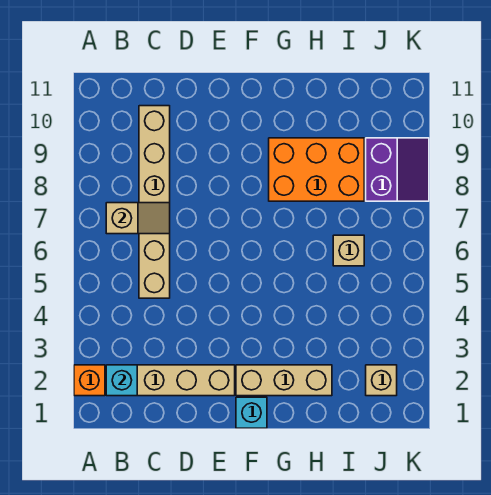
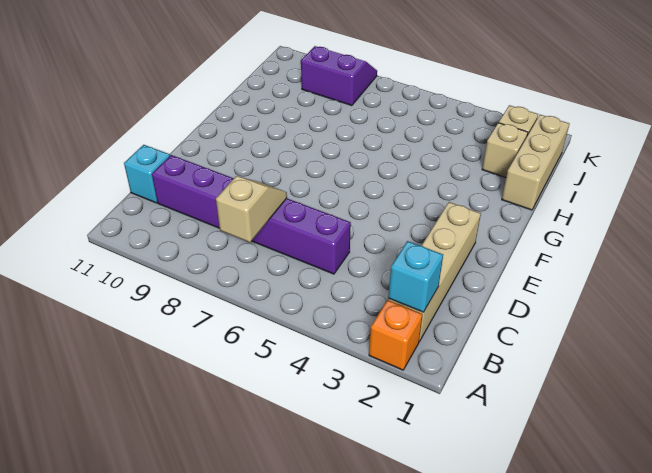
tan 1x6 brick [139,106,170,298] -> purple 1x6 brick [152,155,351,274]
cyan 1x1 brick [236,397,267,428] -> cyan 1x1 brick moved to [124,145,170,203]
tan 1x3 brick [236,365,332,396] -> tan 1x3 brick moved to [502,115,569,210]
orange 2x3 brick [269,138,364,201] -> none
tan 1x1 brick [333,235,364,266] -> tan 1x1 brick moved to [482,123,528,178]

